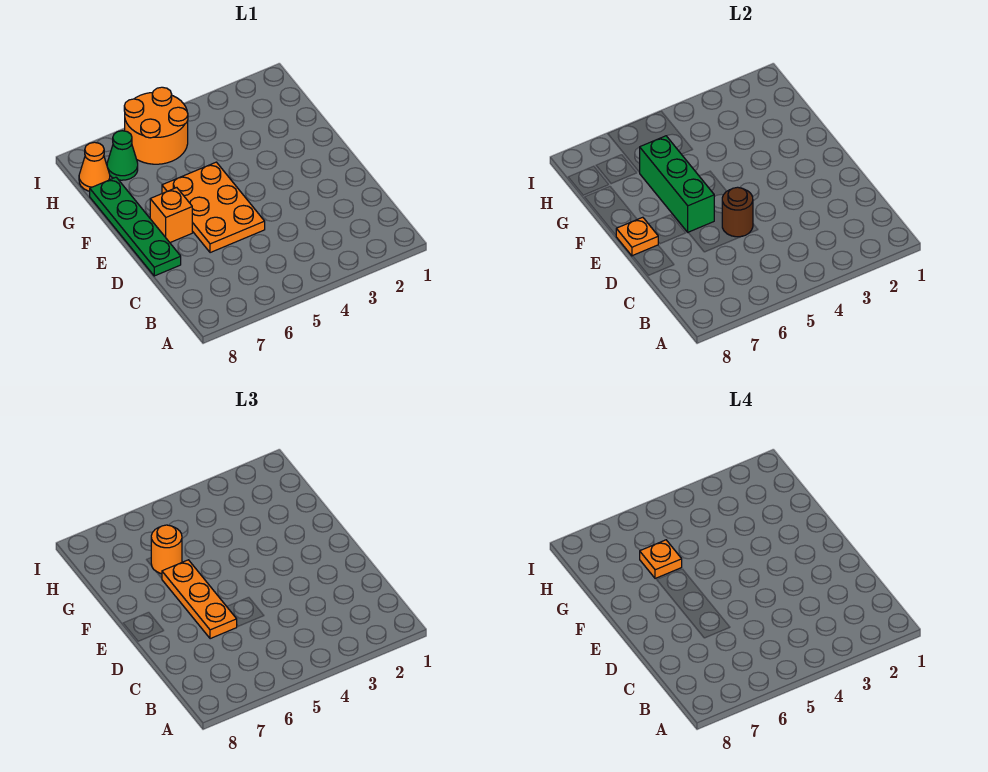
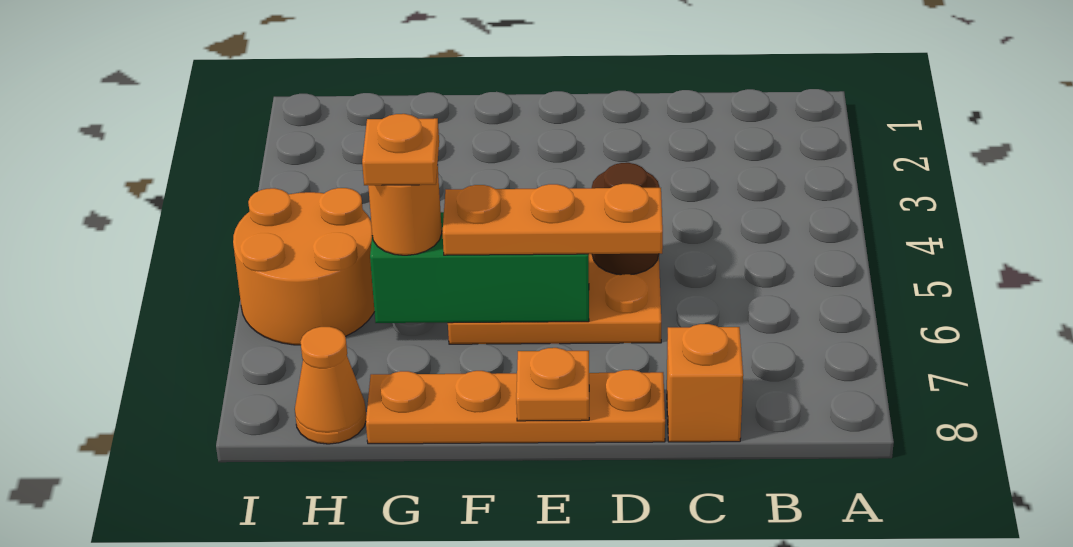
green 1x4 plate [90,177,181,276] -> orange 1x4 plate [366,370,665,444]
orange 1x1 brick [150,188,192,242] -> orange 1x1 brick moved to [667,324,743,442]
green 1x1 cone [107,131,138,180] -> none

